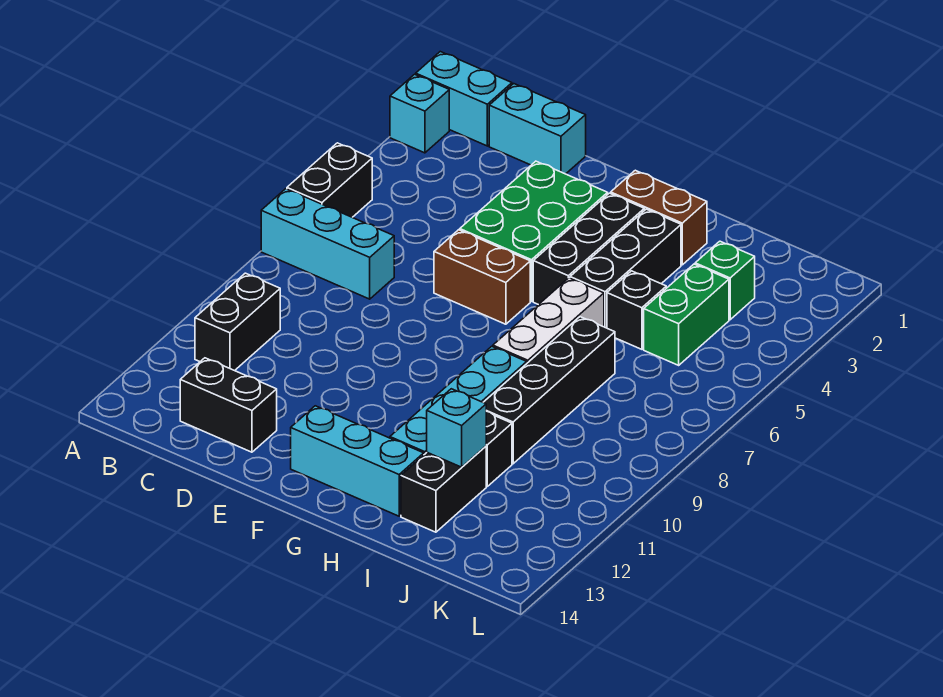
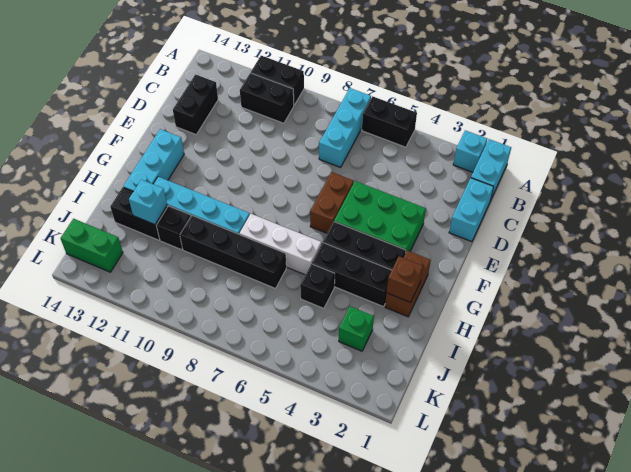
none -> black 1x2 brick [251,56,304,105]
none -> brown 1x1 brick [387,257,423,302]
green 1x2 brick [644,264,729,365] -> green 1x2 brick moved to [61,219,123,272]

